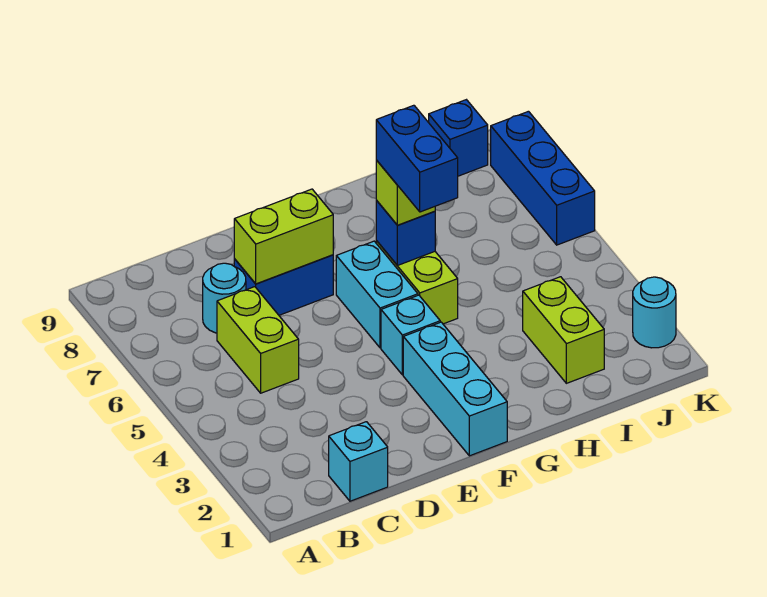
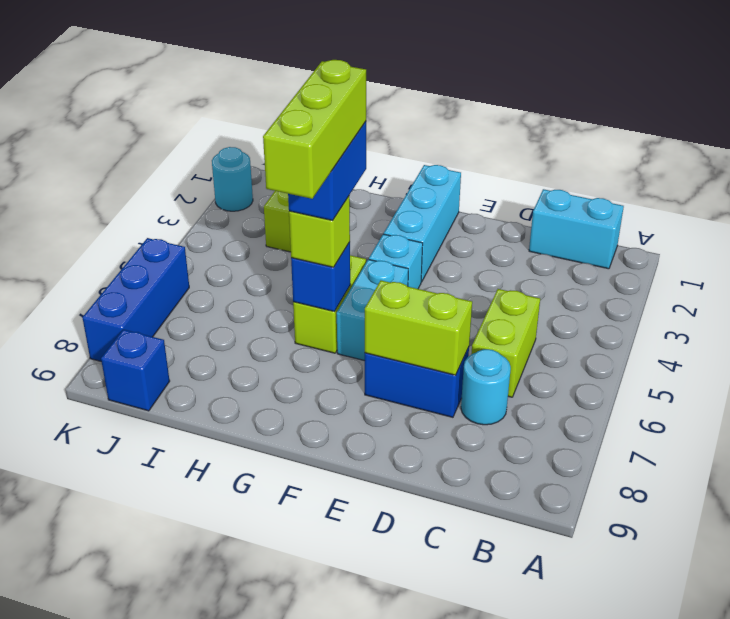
cyan 1x1 brick [329,422,388,501] -> cyan 1x2 brick [529,189,624,269]
none -> lime 1x3 brick [263,60,366,199]

